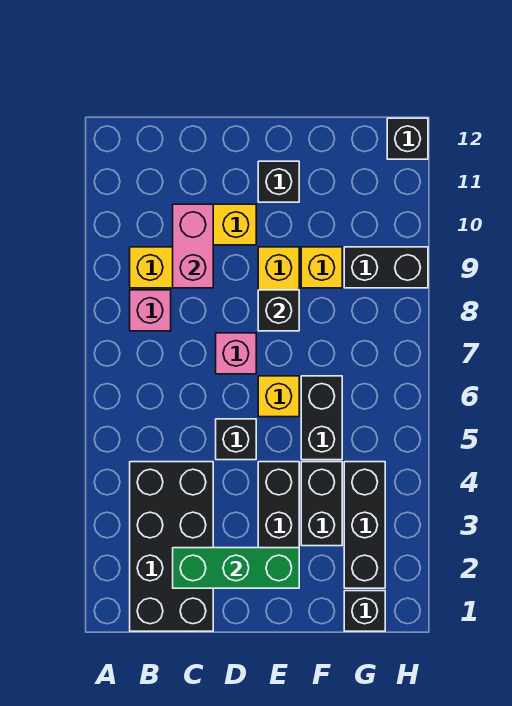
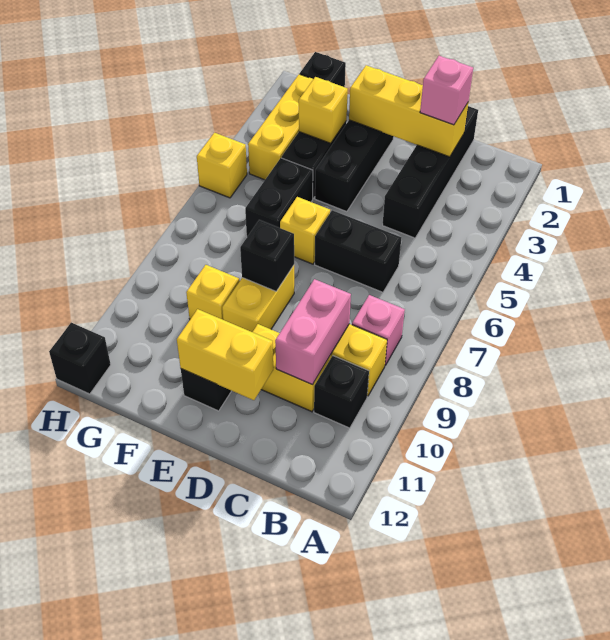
black 2x4 brick [130,462,213,631] -> black 1x4 brick [383,106,478,238]
green 1x3 brick [173,548,299,588] -> yellow 1x3 brick [349,65,468,157]
black 1x1 brick [216,419,256,460] -> black 1x1 brick moved to [314,356,369,428]
pink 1x1 brick [216,333,256,374] -> pink 1x1 brick moved to [420,56,473,125]
none -> yellow 1x2 brick [177,309,273,400]
none -> yellow 1x1 brick [299,77,348,143]
black 1x3 brick [344,462,385,588] -> yellow 1x3 brick [248,74,313,180]
black 1x2 brick [344,247,428,288] -> black 1x2 brick moved to [315,210,401,292]
none -> yellow 1x1 brick [197,133,247,198]

